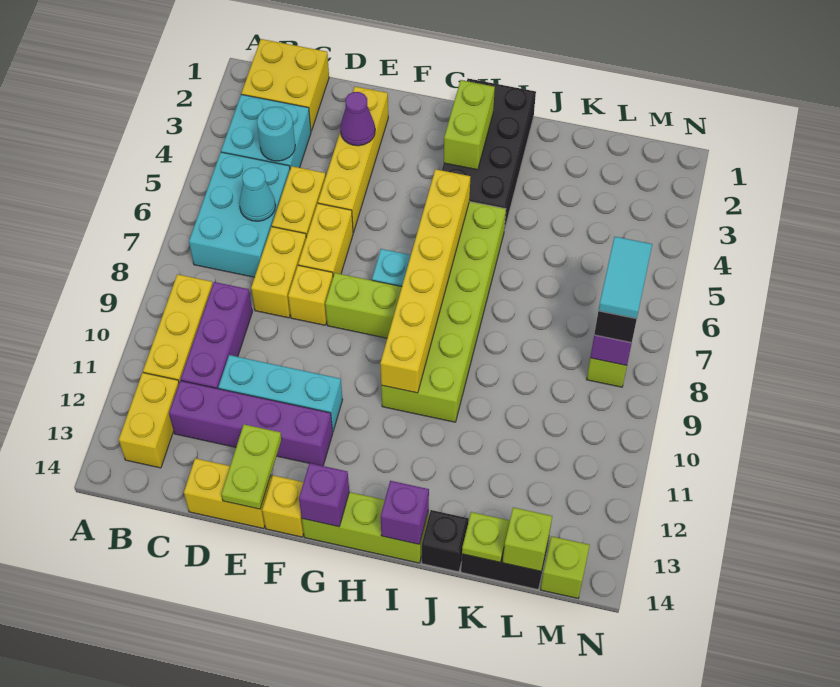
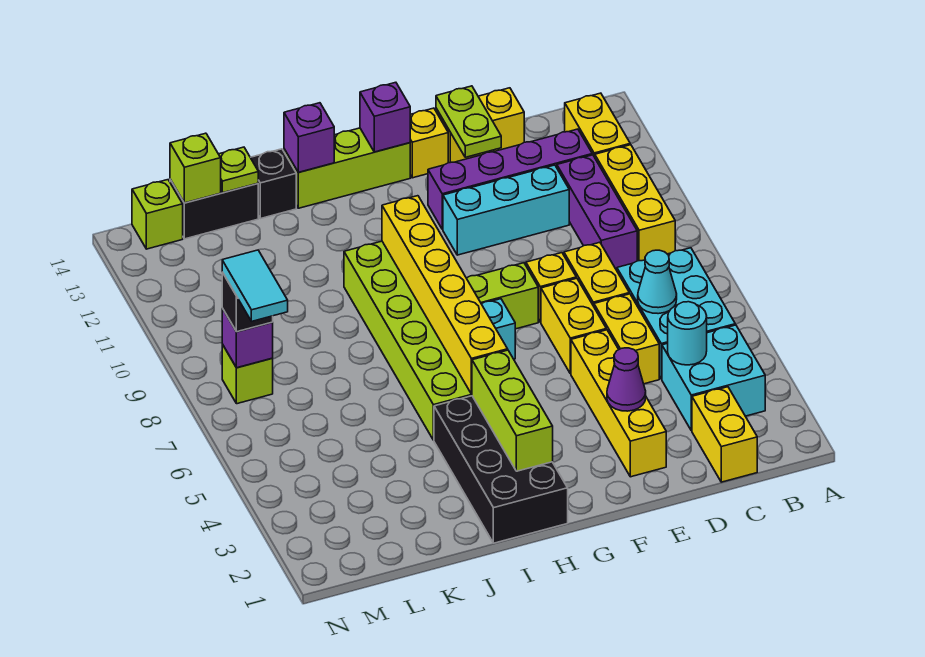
yellow 2x2 brick [241,39,329,131] -> yellow 1x2 brick [692,387,757,482]
lime 1x2 brick [444,80,495,170] -> lime 1x3 brick [472,350,553,471]

